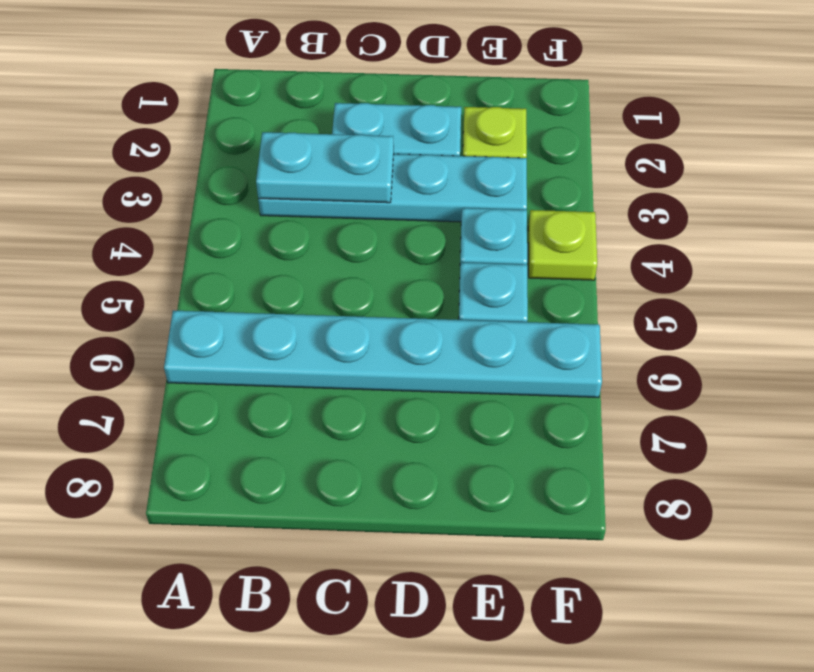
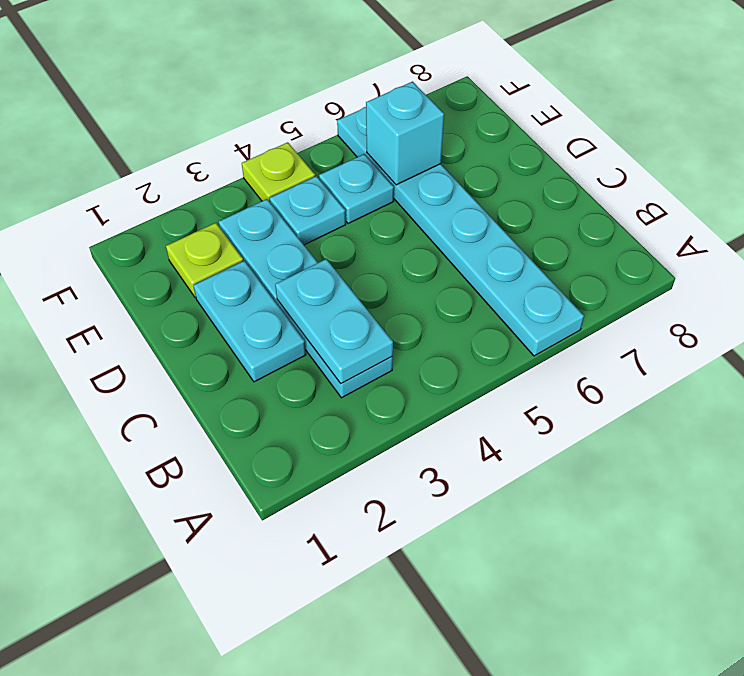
none -> cyan 1x1 brick [366,82,444,185]

